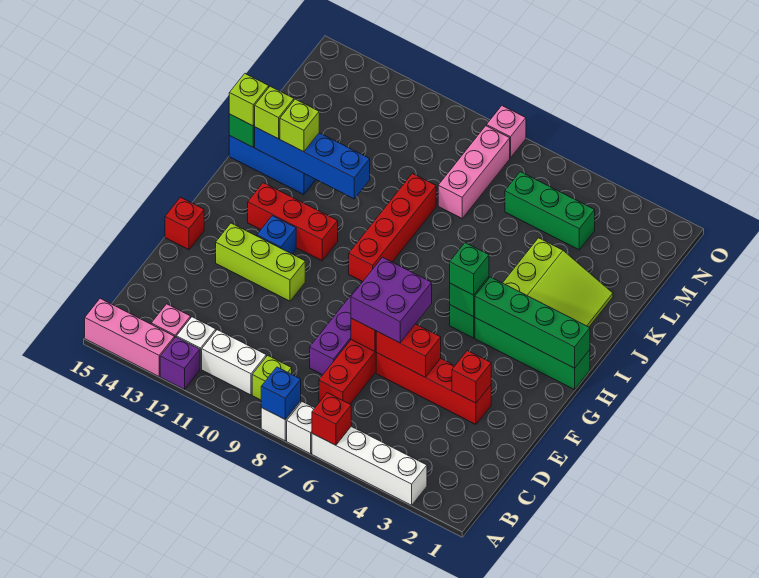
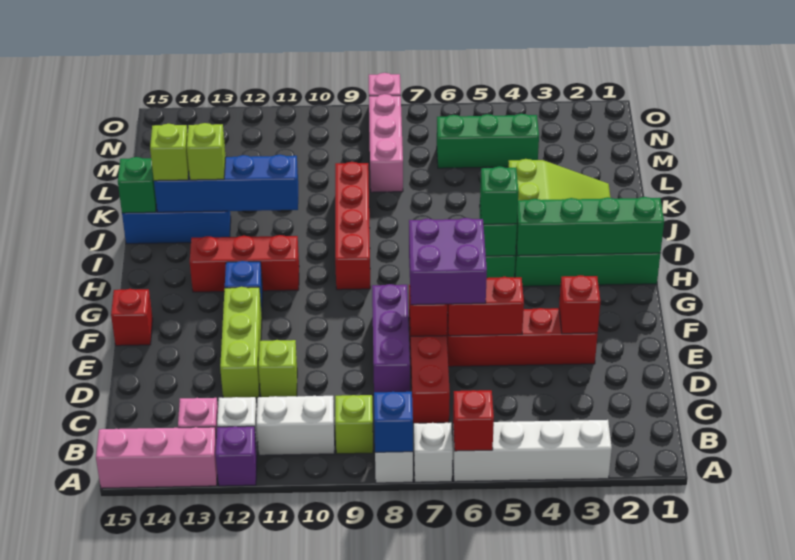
lime 1x3 brick [216,223,305,301] -> lime 1x3 brick turned to [220,287,262,398]
lime 1x1 brick [229,74,269,126] -> lime 1x1 brick moved to [259,340,297,397]

